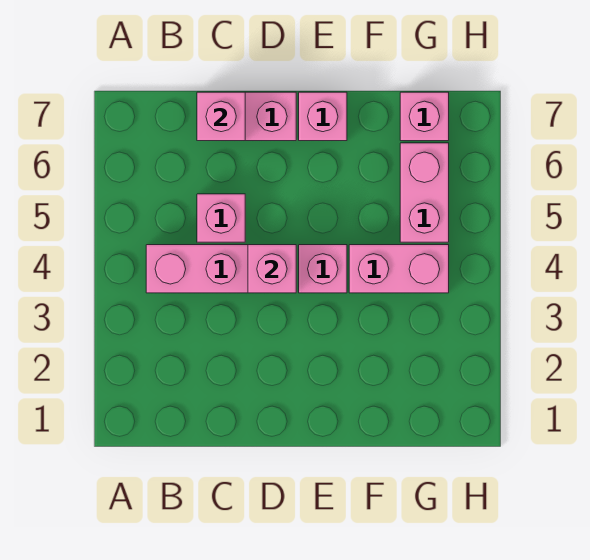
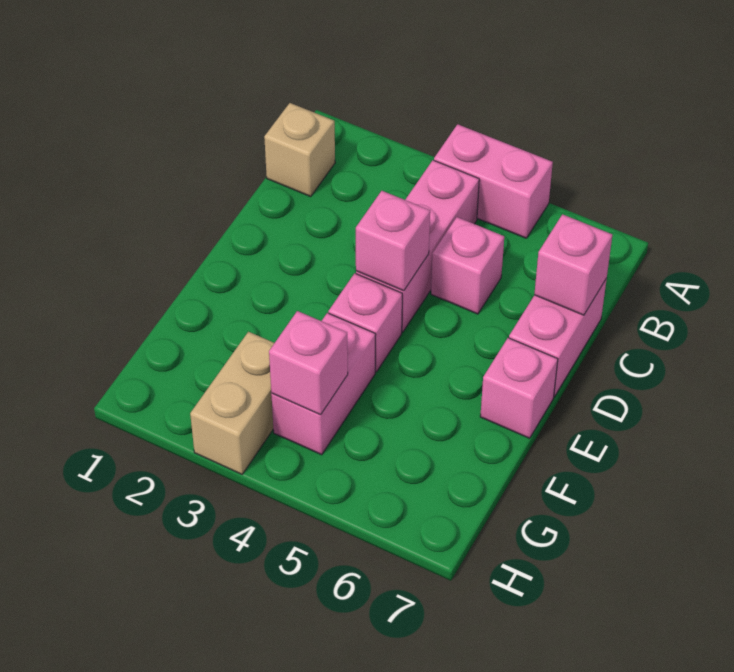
none -> tan 1x1 brick [264,103,335,197]
none -> tan 1x2 brick [190,332,274,474]
pink 1x2 brick [400,143,449,242] -> pink 1x2 brick moved to [434,124,553,238]
pink 1x1 brick [400,92,449,141] -> pink 1x1 brick moved to [269,311,348,415]

